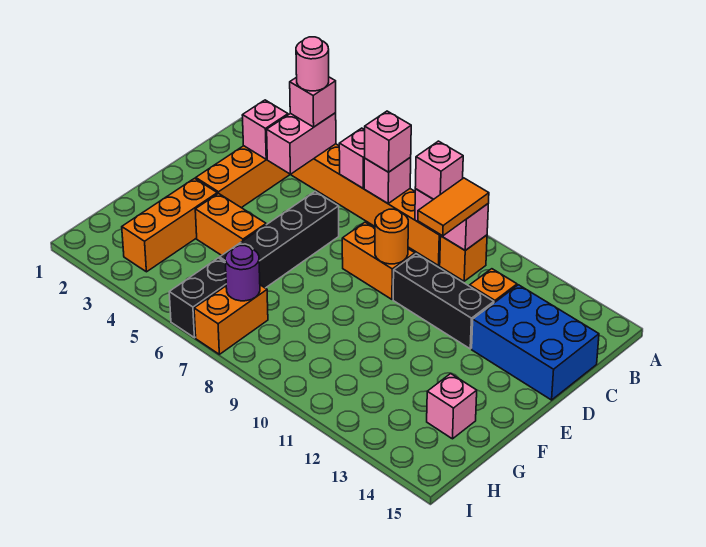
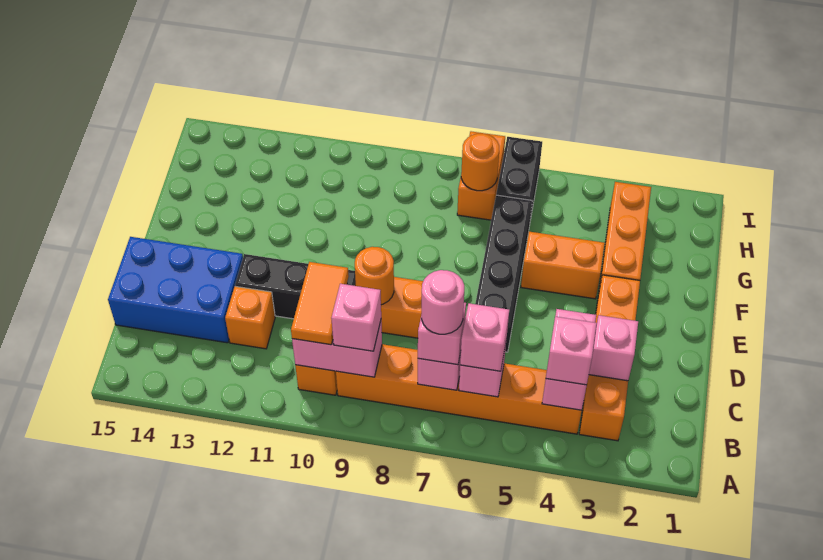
pink 1x1 round brick [296,37,329,91] -> pink 1x1 round brick moved to [422,270,464,334]
pink 1x1 brick [427,374,477,439] -> pink 1x1 brick moved to [460,303,509,371]
purple 1x1 round brick [225,246,260,301] -> orange 1x1 round brick [461,134,499,191]

